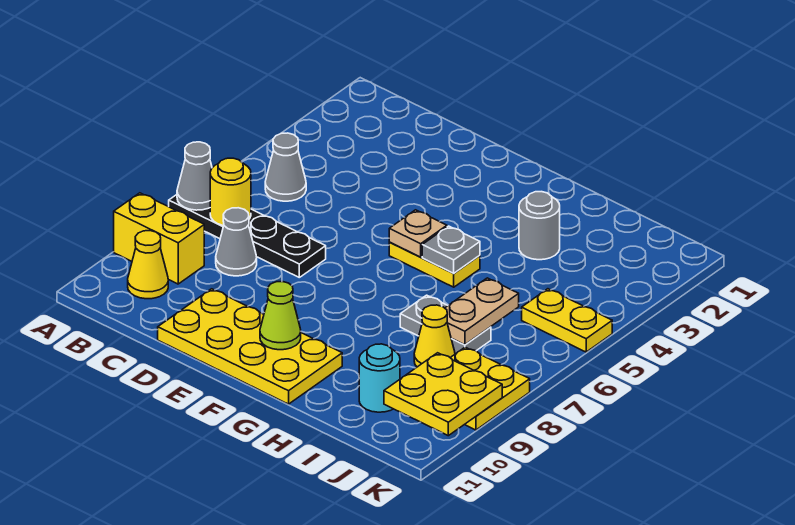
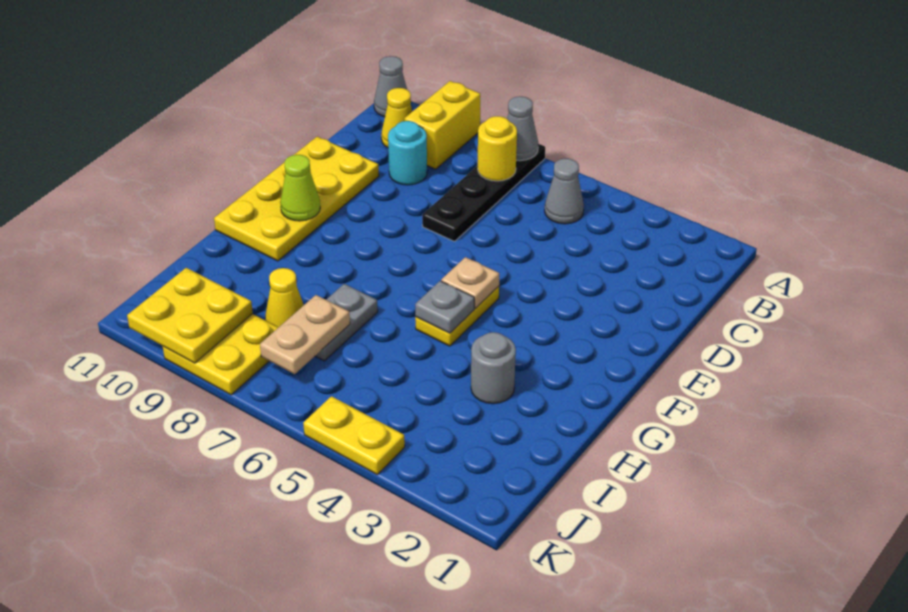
grey 1x1 cone [216,208,257,276] -> grey 1x1 cone moved to [374,56,407,117]
tan 1x2 plate [445,278,519,345] -> tan 1x2 plate turned to [260,295,350,374]
cyan 1x1 round brick [359,344,400,412] -> cyan 1x1 round brick moved to [388,121,427,185]
yellow 1x2 plate [522,289,612,352] -> yellow 1x2 plate turned to [303,396,405,474]

